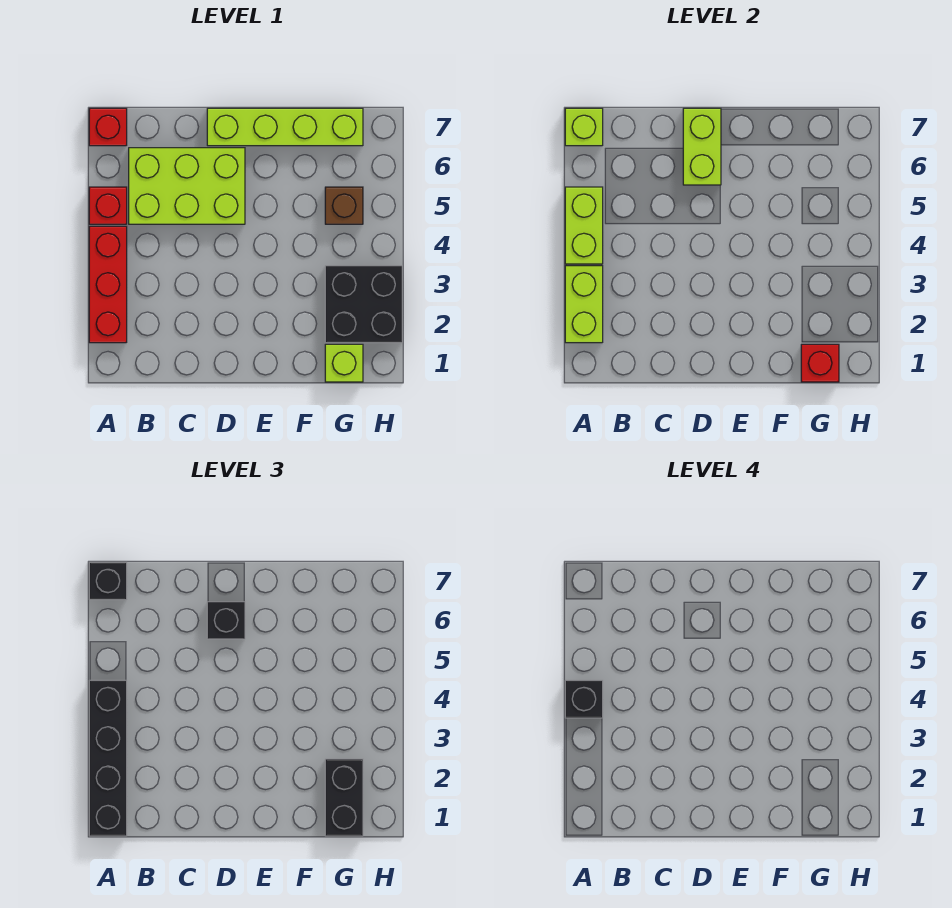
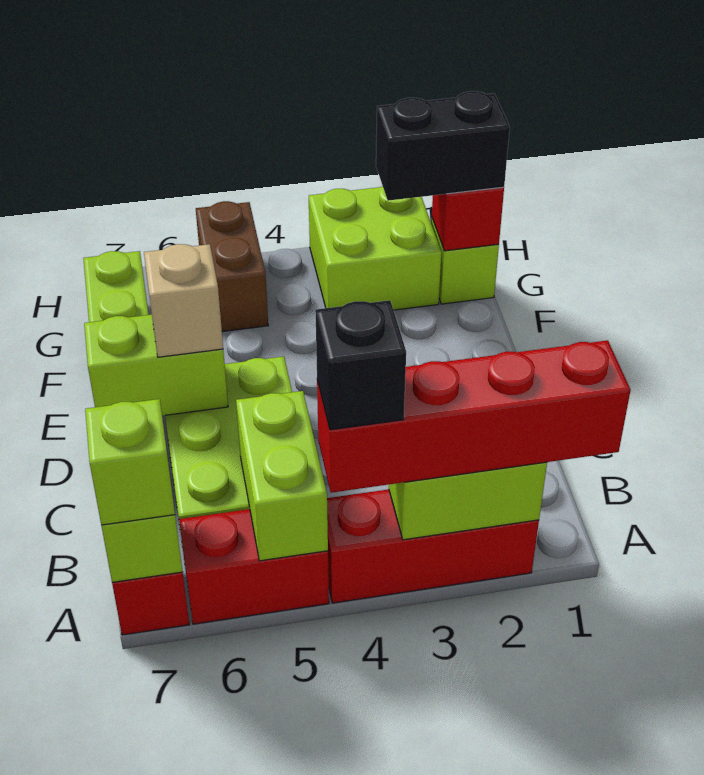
black 1x4 brick [89,680,127,836] -> red 1x4 brick [317,340,631,493]
lime 1x2 brick [565,187,603,264] -> lime 1x2 brick turned to [236,391,328,561]
red 1x1 brick [89,187,127,224] -> red 1x2 brick [179,509,329,624]
black 1x1 brick [89,562,127,600] -> lime 1x1 brick [85,399,175,525]
black 1x1 brick [207,602,245,639] -> tan 1x1 brick [144,244,223,357]
black 2x2 brick [325,266,402,343] -> lime 2x2 brick [309,186,441,310]
brown 1x1 brick [325,187,363,224] -> brown 1x2 brick [196,201,268,332]

